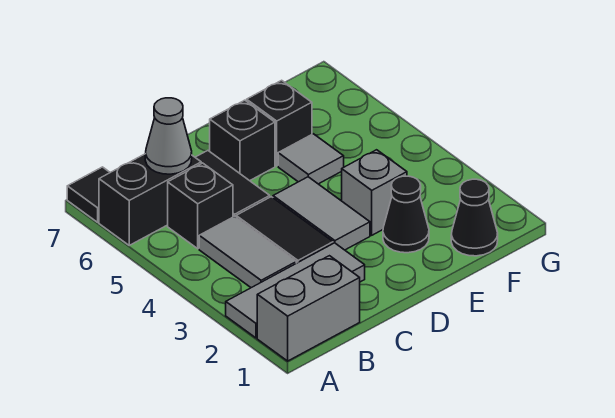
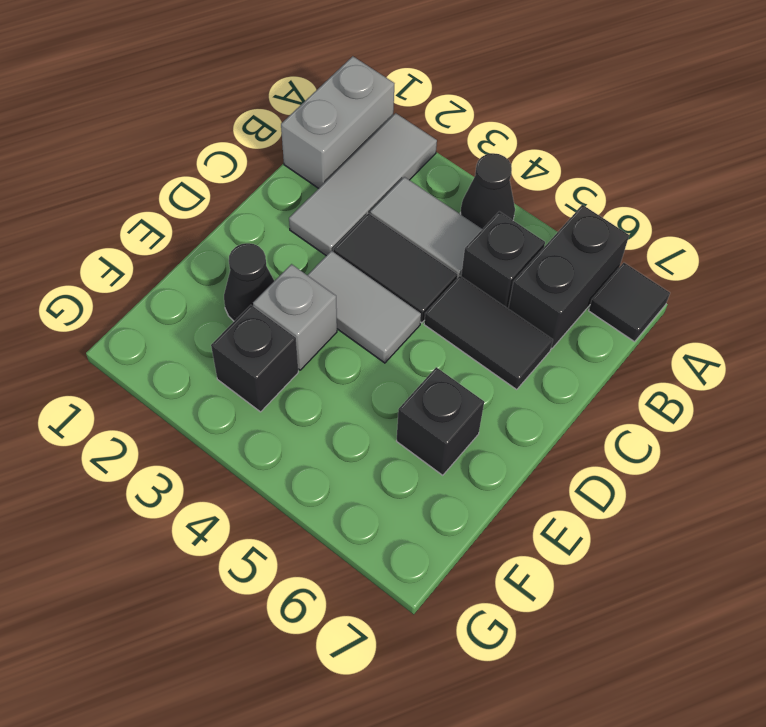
grey 1x1 cone [145,98,192,174] -> none
black 1x1 brick [210,100,275,181] -> black 1x1 brick moved to [211,305,298,412]
grey 1x1 tile [278,134,344,184] -> none
black 1x1 cone [451,179,498,256] -> black 1x1 cone moved to [460,153,515,229]

